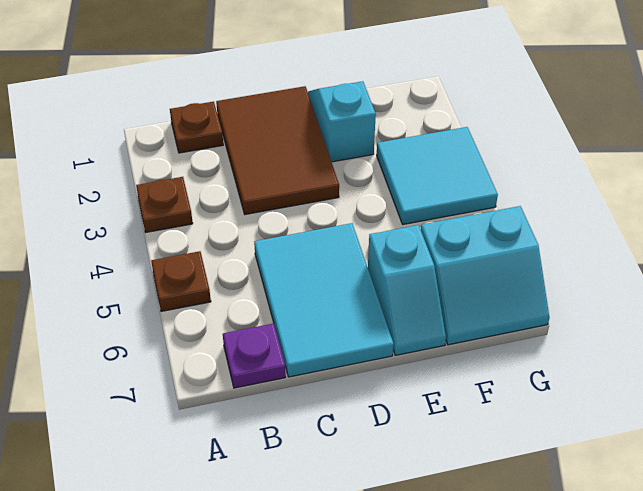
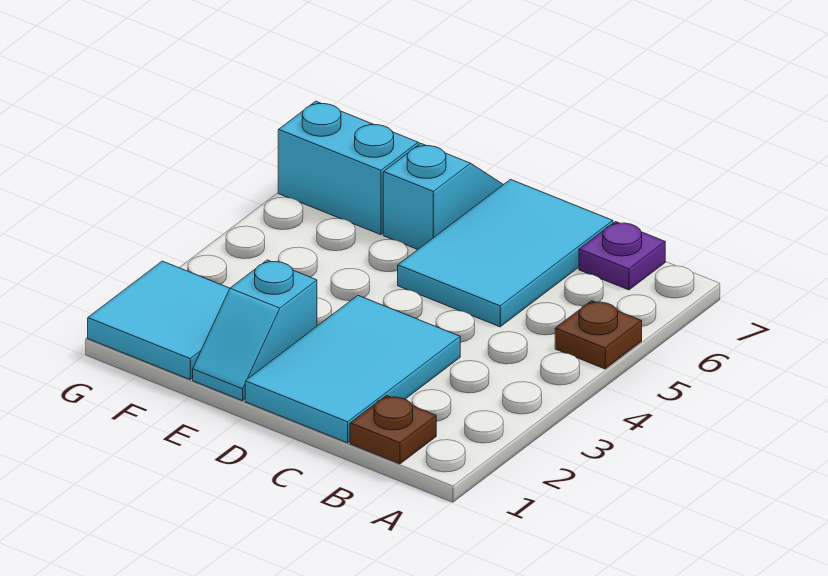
brown 1x1 plate [136,177,193,232] -> none
brown 2x3 tile [216,86,339,215] -> cyan 2x3 tile [245,295,460,443]
cyan 2x2 tile [377,127,498,224] -> cyan 2x2 tile moved to [88,261,230,379]

